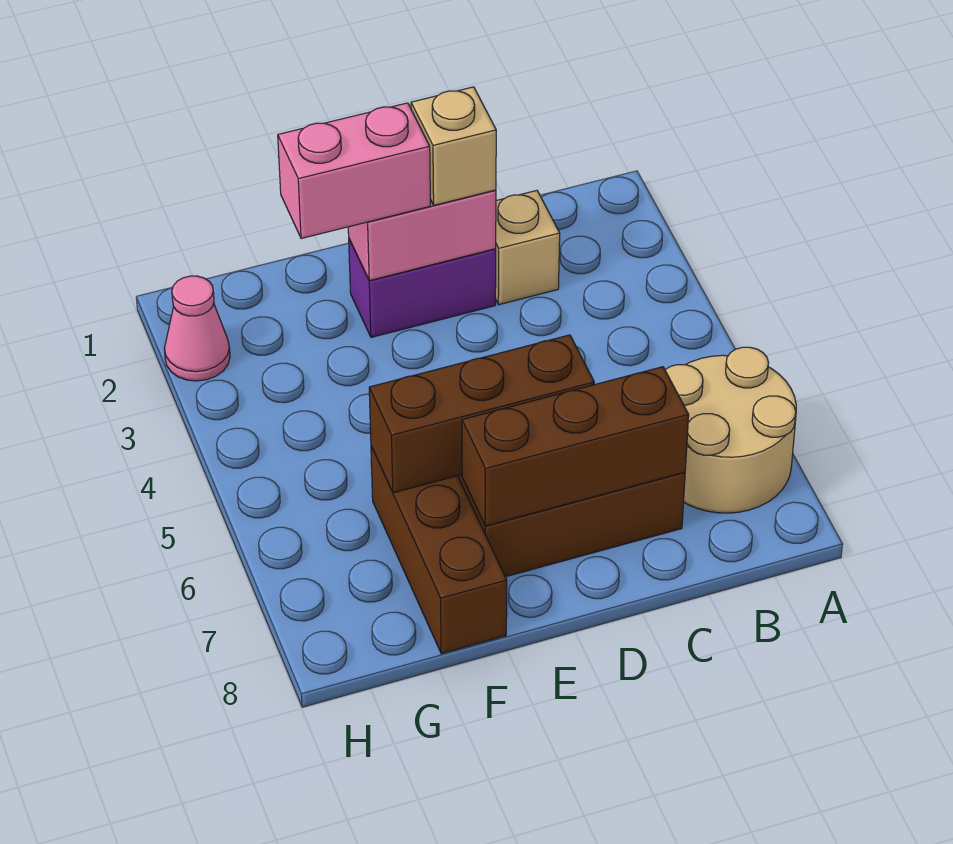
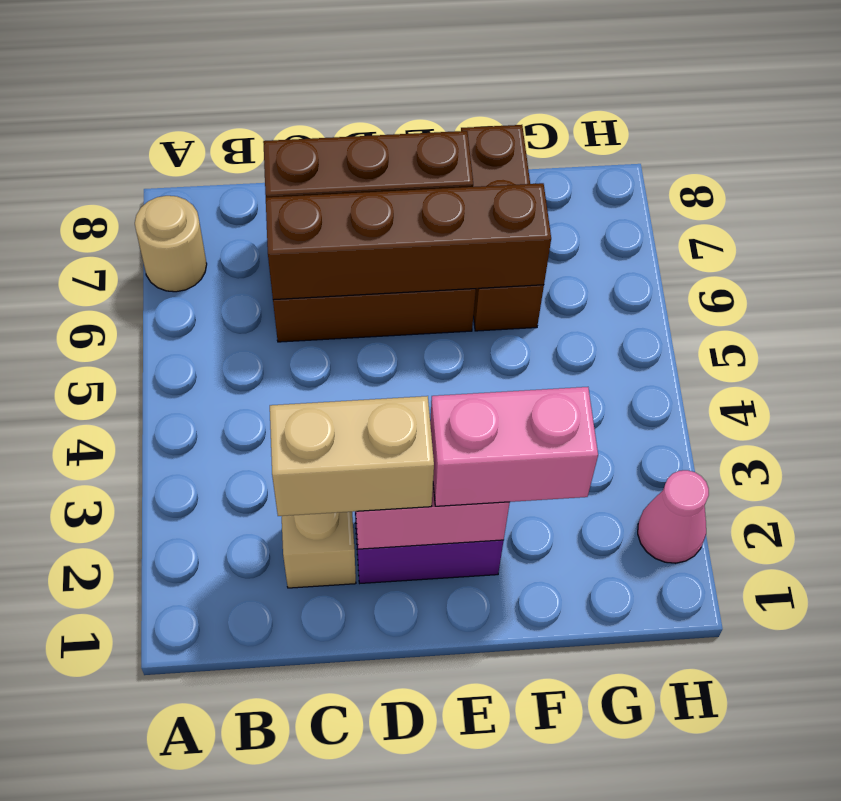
tan 2x2 round brick [665,347,796,513] -> tan 1x1 round brick [135,196,207,292]
tan 1x1 brick [411,87,496,205] -> tan 1x2 brick [270,396,434,516]
brown 1x3 brick [369,335,594,493] -> brown 1x4 brick [266,183,551,300]

